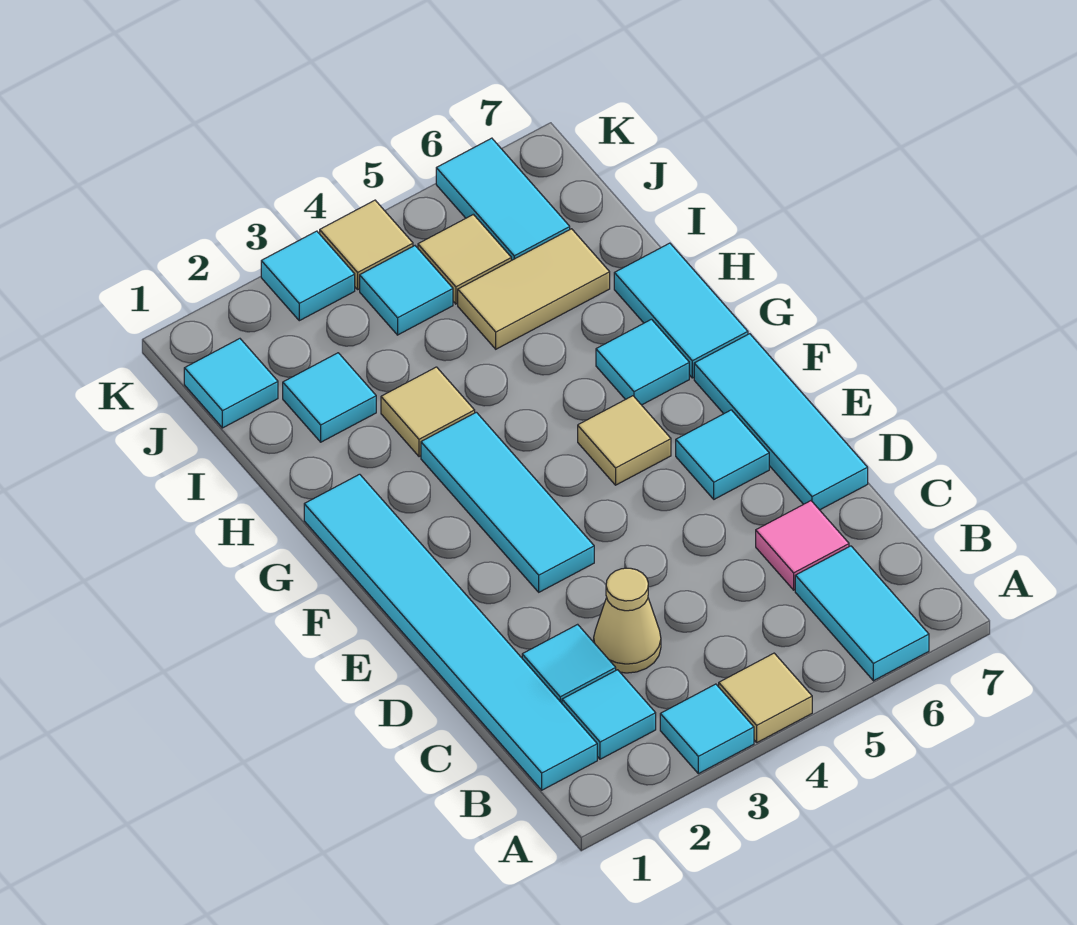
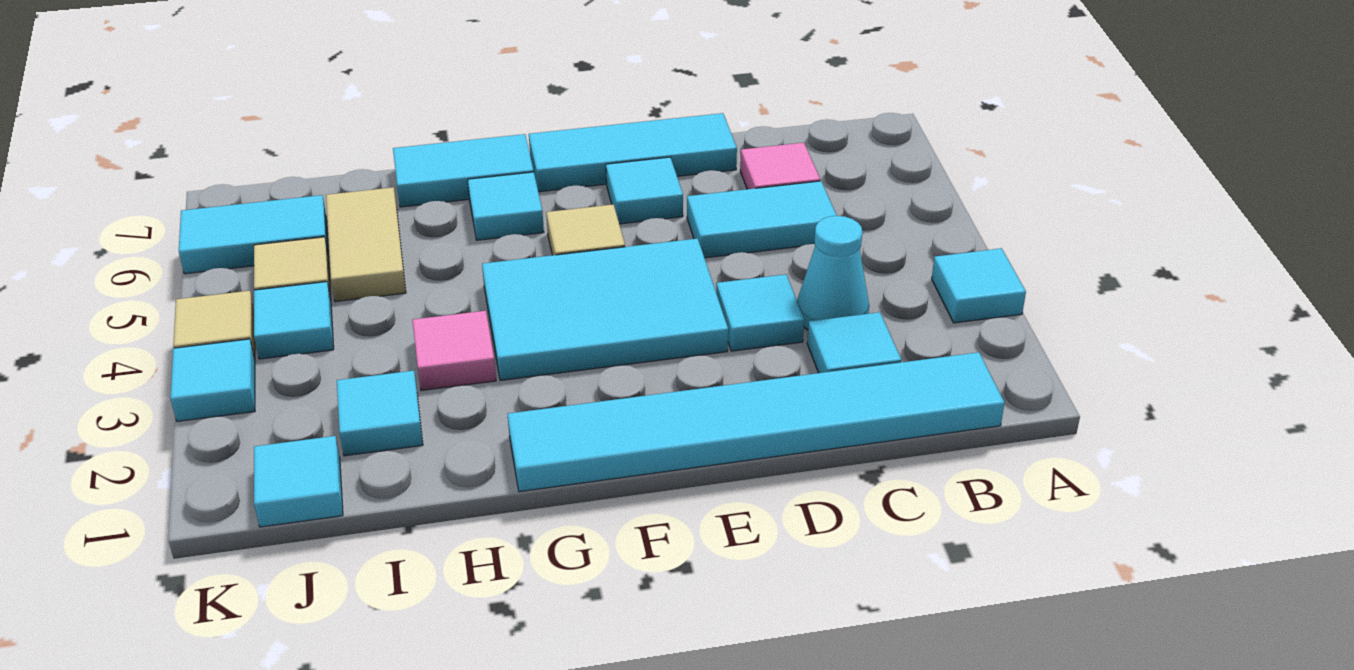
tan 1x1 tile [719,653,812,742] -> none
cyan 1x2 tile [795,546,929,681] -> cyan 1x2 tile moved to [687,181,837,258]
cyan 1x1 tile [562,670,656,759] -> cyan 1x1 tile moved to [716,274,804,351]
tan 1x1 cone [594,568,661,673] -> cyan 1x1 cone [797,216,869,330]
cyan 1x3 tile [421,412,594,592] -> cyan 2x3 tile [482,238,728,380]
tan 1x1 tile [381,367,475,457] -> pink 1x1 tile [412,311,496,391]

